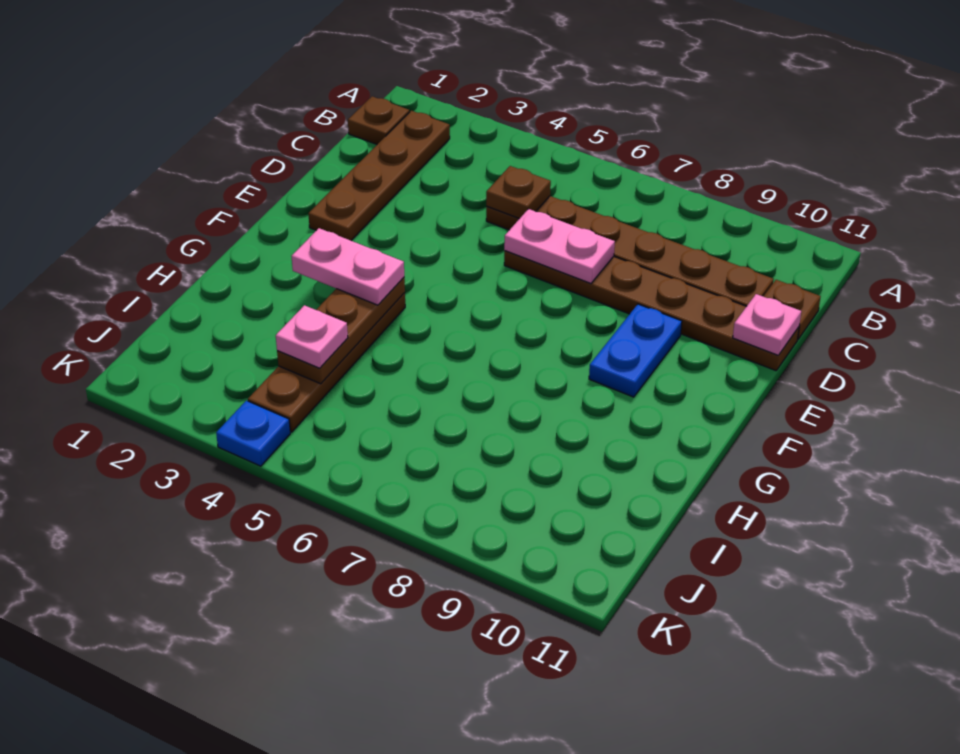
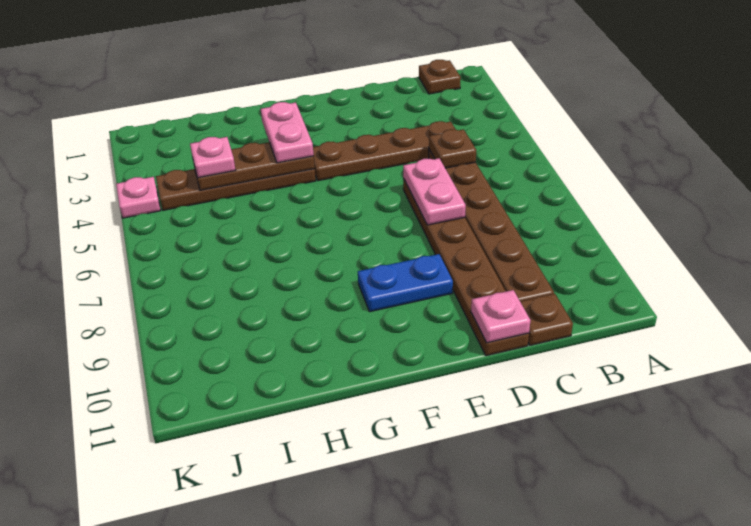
brown 1x4 plate [308,111,450,240] -> brown 1x4 plate moved to [313,121,455,181]
blue 1x1 plate [216,401,290,466] -> pink 1x1 plate [116,177,161,218]

